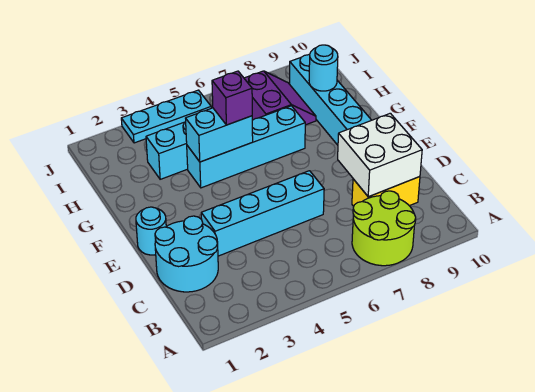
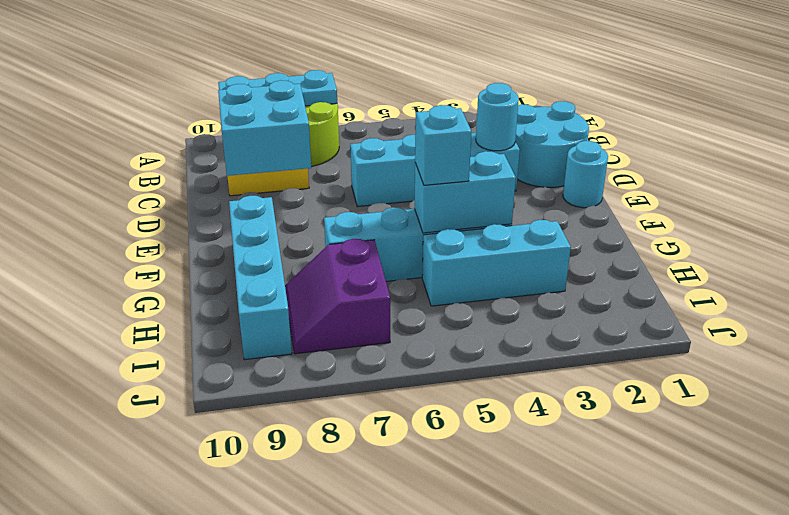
white 2x2 brick [338,113,422,197] -> cyan 2x2 brick [218,80,311,176]
purple 1x1 brick [212,71,252,125] -> cyan 1x1 brick [415,105,471,185]
cyan 1x1 round brick [309,45,338,91] -> cyan 1x1 round brick moved to [476,83,519,151]
cyan 1x3 plate [121,90,211,143] -> cyan 1x3 plate moved to [218,70,337,106]

